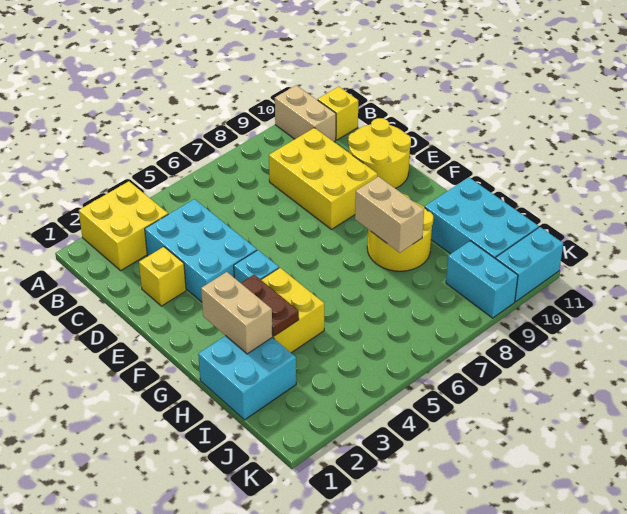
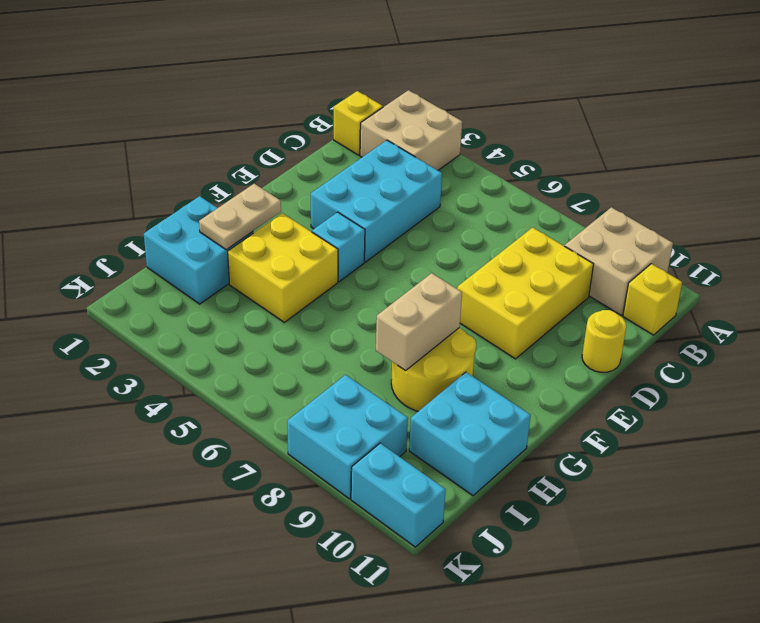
yellow 2x2 brick [79,181,168,270] -> tan 2x2 brick [360,90,462,170]
tan 1x2 brick [275,85,336,142] -> tan 2x2 brick [565,207,673,315]
yellow 1x1 brick [139,247,186,306] -> yellow 1x1 brick moved to [334,91,383,155]
yellow 2x2 round brick [348,118,411,188] -> yellow 1x1 round brick [582,310,626,372]
tan 1x2 brick [201,272,273,354] -> tan 1x2 plate [199,184,281,250]
brown 1x2 plate [241,275,299,336] -> none
cyan 2x3 brick [425,178,539,259] -> cyan 2x2 brick [409,372,531,496]
cyan 1x2 brick [446,241,518,318] -> cyan 2x2 brick [287,375,408,499]

